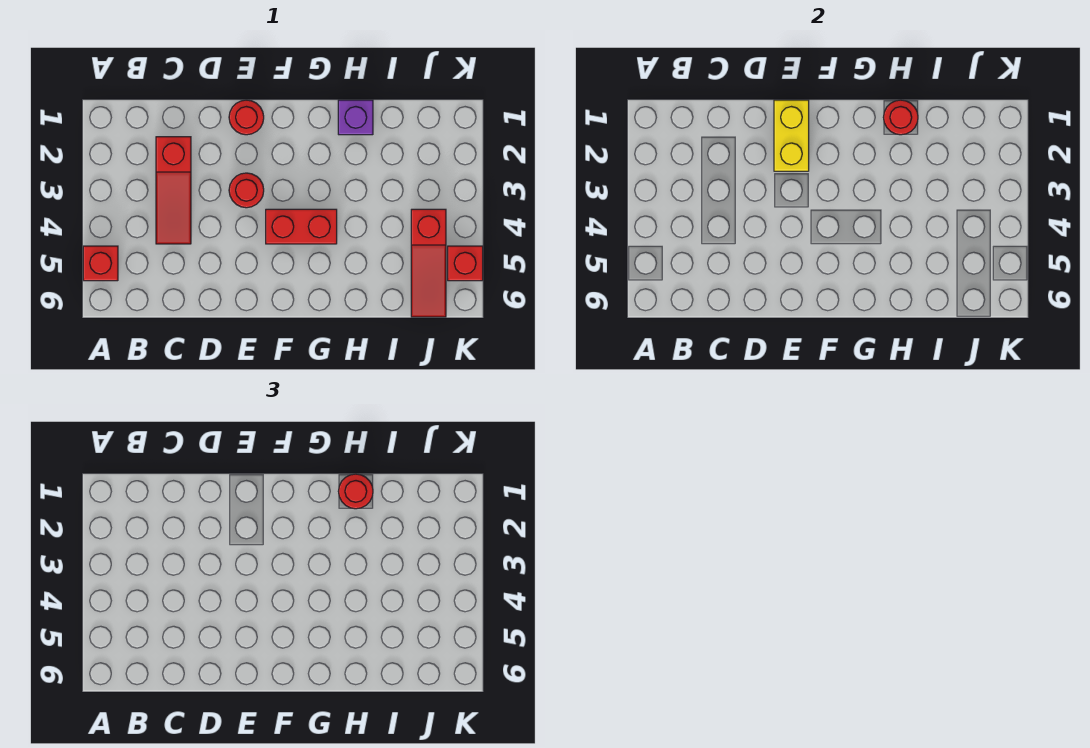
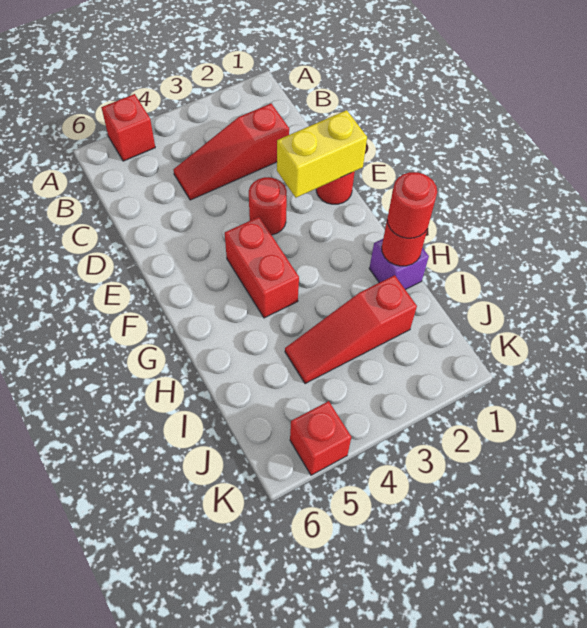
red 1x3 slope [411,209,446,317] -> red 1x3 slope moved to [285,275,417,384]

